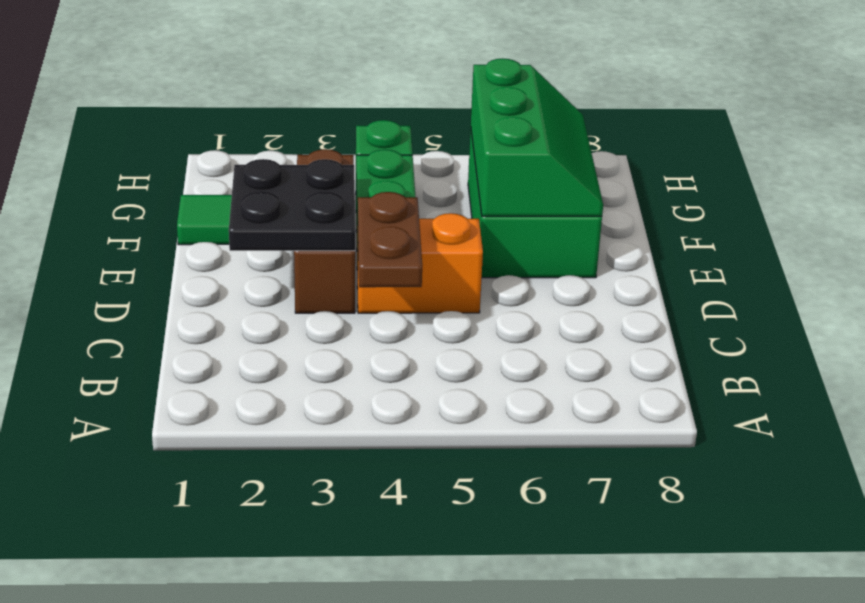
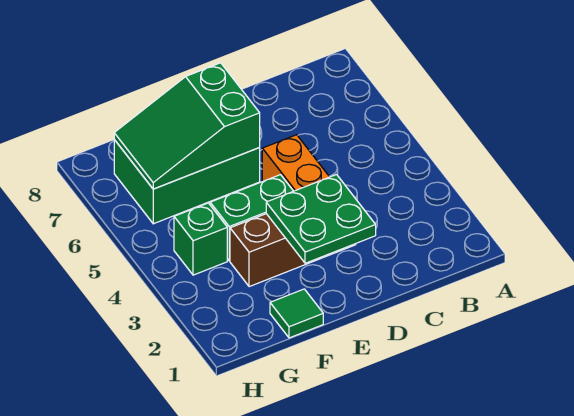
brown 1x2 plate [358,192,422,287] -> none
black 2x2 plate [229,159,355,251] -> green 2x2 plate [266,175,376,263]
green 2x3 slope [471,58,603,216] -> green 2x3 slope turned to [114,63,260,189]

